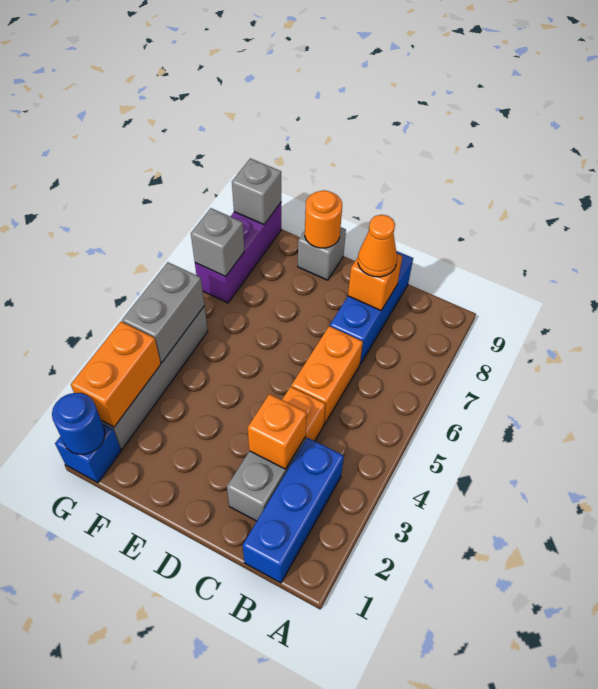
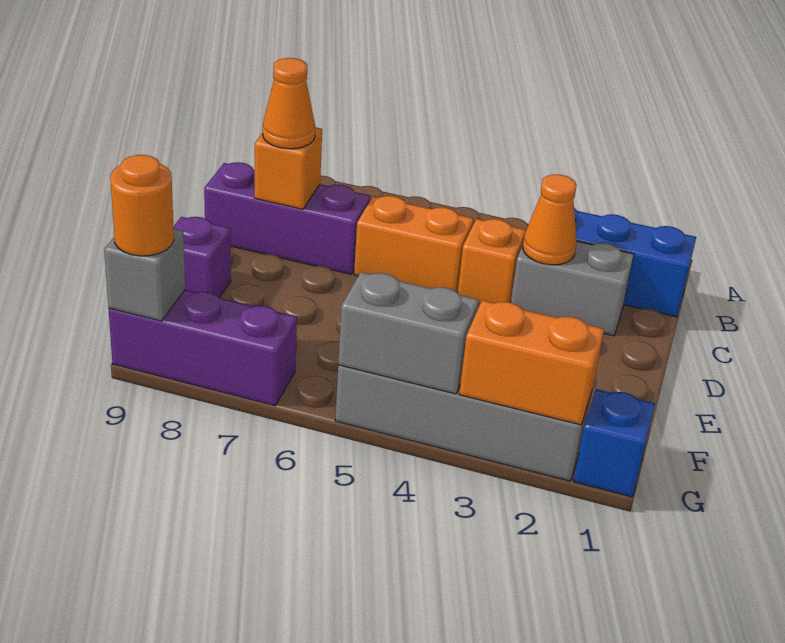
orange 1x1 brick [248,394,307,469] -> orange 1x1 cone [523,174,577,265]
blue 1x3 brick [330,251,413,364] -> purple 1x3 brick [204,162,371,274]
grey 1x1 brick [298,227,346,280] -> purple 1x1 brick [173,217,231,298]
orange 1x1 round brick [305,190,342,248] -> orange 1x1 round brick moved to [110,155,174,256]
blue 1x1 round brick [52,393,105,455] -> none
grey 1x1 brick [191,208,244,276] -> none

